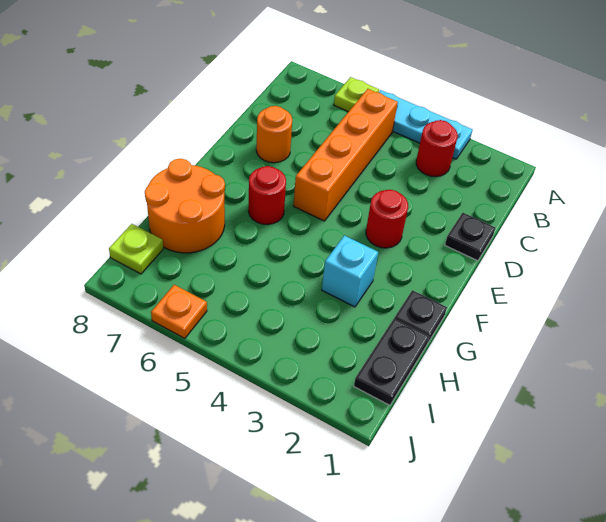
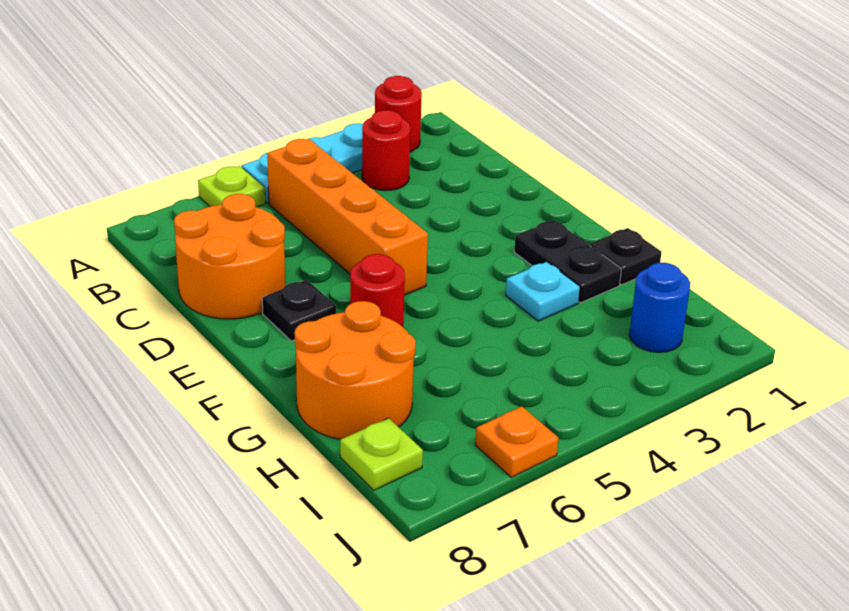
black 1x1 plate [445,213,495,261] -> black 1x1 plate moved to [262,280,336,341]
orange 1x1 round brick [256,106,292,163] -> orange 2x2 round brick [174,194,285,319]
red 1x1 round brick [366,190,408,248] -> red 1x1 round brick moved to [375,76,422,152]
cyan 1x1 brick [322,235,378,307] -> cyan 1x1 plate [506,262,580,321]
black 1x2 plate [354,319,429,405] -> black 1x2 plate moved to [514,220,621,303]
none -> blue 1x1 round brick [629,263,690,352]

